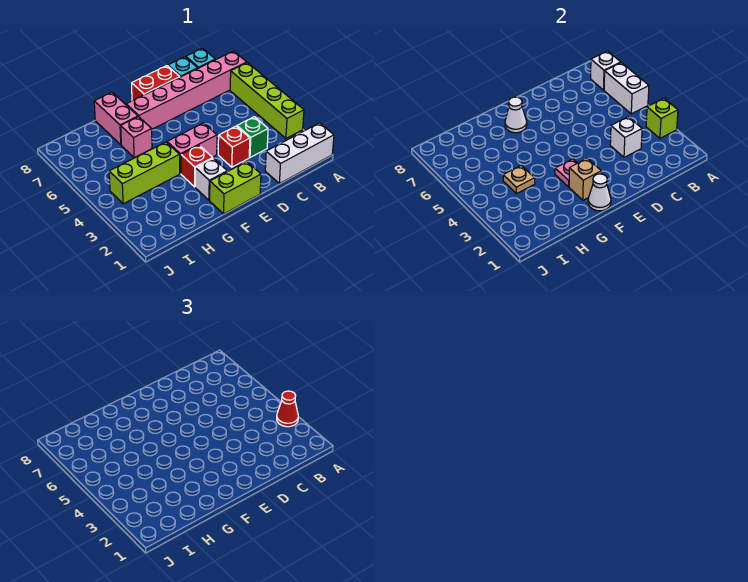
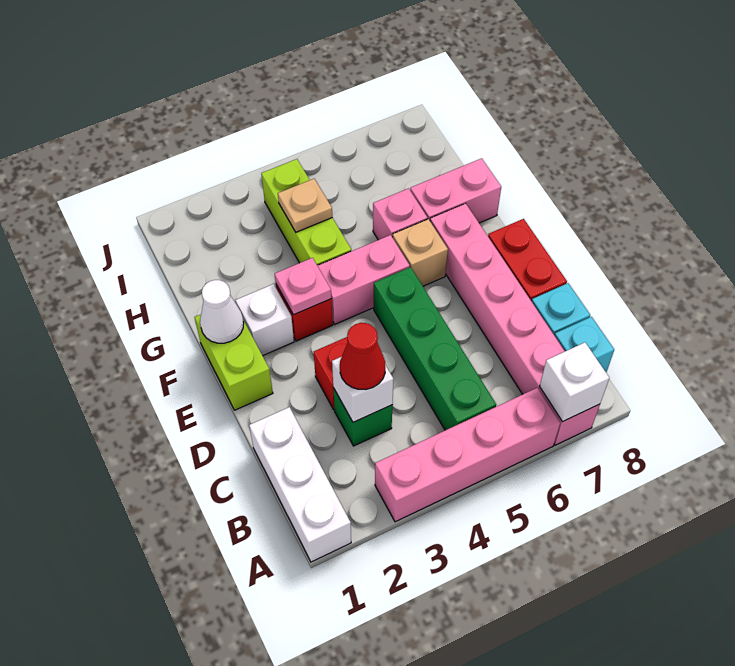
lime 1x4 brick [230,63,304,138] -> pink 1x4 brick [375,388,560,522]
lime 1x1 brick [646,98,678,138] -> none
red 1x1 cone [277,391,298,427] -> red 1x1 cone moved to [340,323,385,389]
white 1x2 brick [604,63,649,114] -> none
none -> green 1x4 brick [374,267,496,430]
pink 1x2 brick [167,123,217,174] -> pink 1x2 brick turned to [318,235,410,324]
tan 1x1 brick [569,158,601,200] -> tan 1x1 brick moved to [392,219,448,286]
white 1x1 cone [505,97,527,133] -> none

